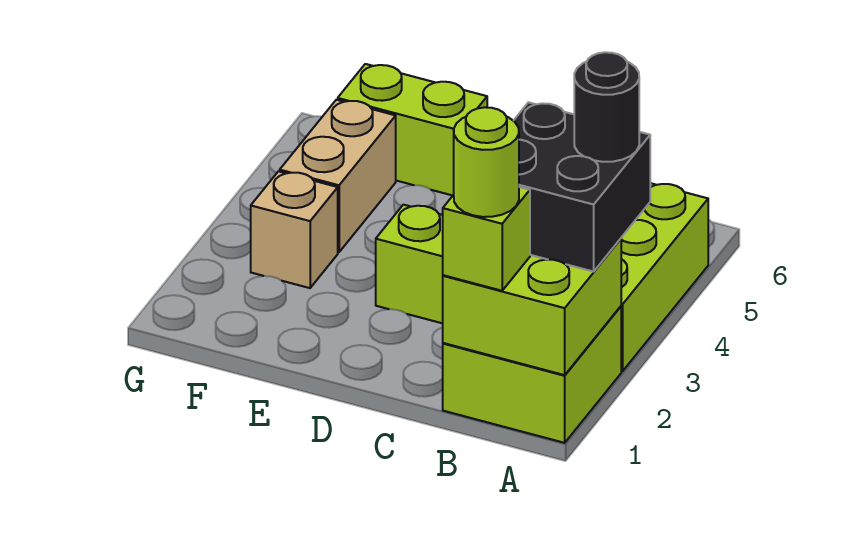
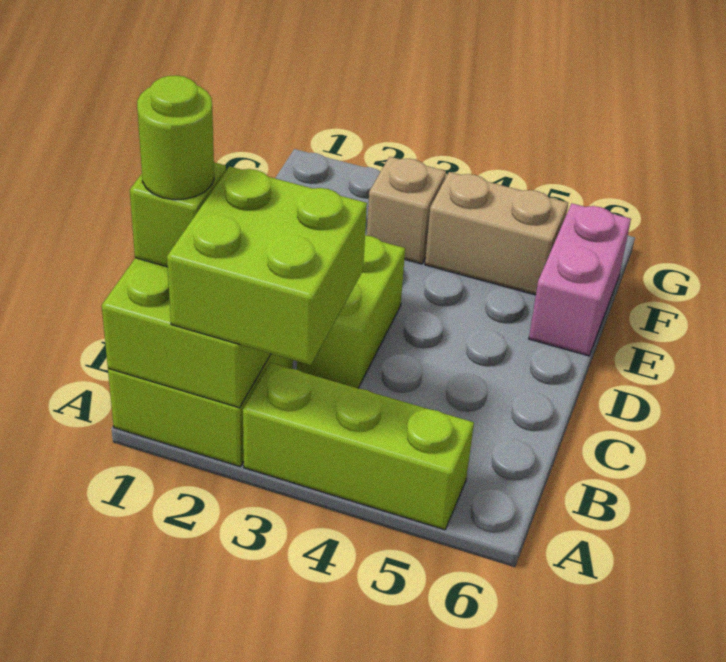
black 2x2 brick [514,102,650,272] -> lime 2x2 brick [167,167,367,365]
black 1x1 round brick [574,52,639,162] -> none
lime 1x2 brick [338,64,487,195] -> pink 1x2 brick [529,203,631,356]

